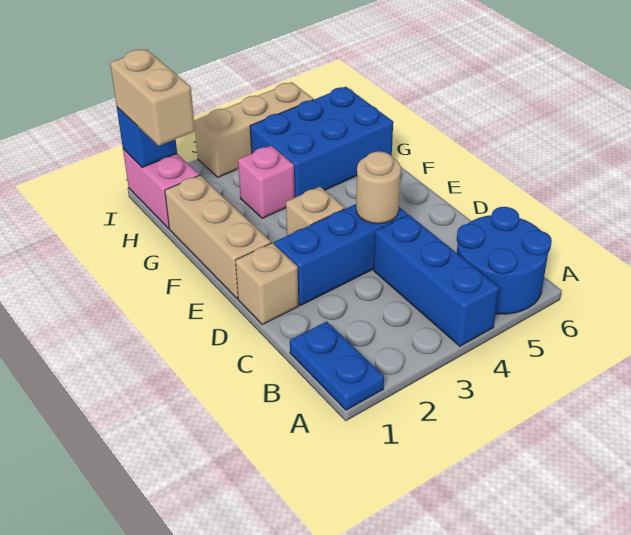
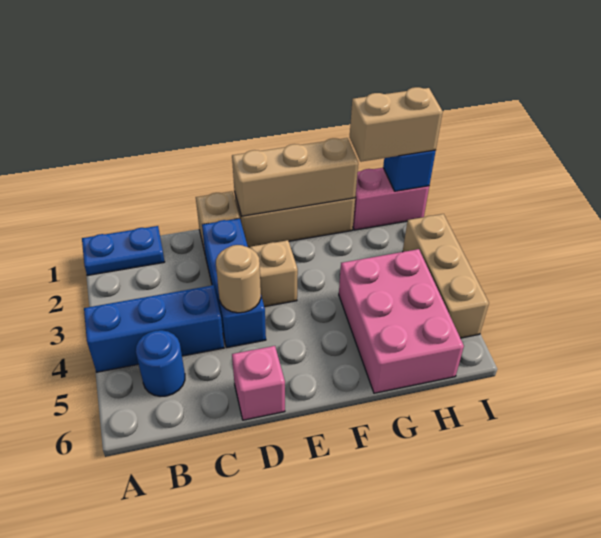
blue 2x2 round brick [457,207,552,314] -> blue 1x1 round brick [136,330,185,396]
none -> tan 1x3 brick [232,138,358,216]
pink 1x1 brick [238,146,295,218] -> pink 1x1 brick moved to [232,346,285,420]
blue 2x3 brick [250,87,393,197] -> pink 2x3 brick [339,249,464,393]

